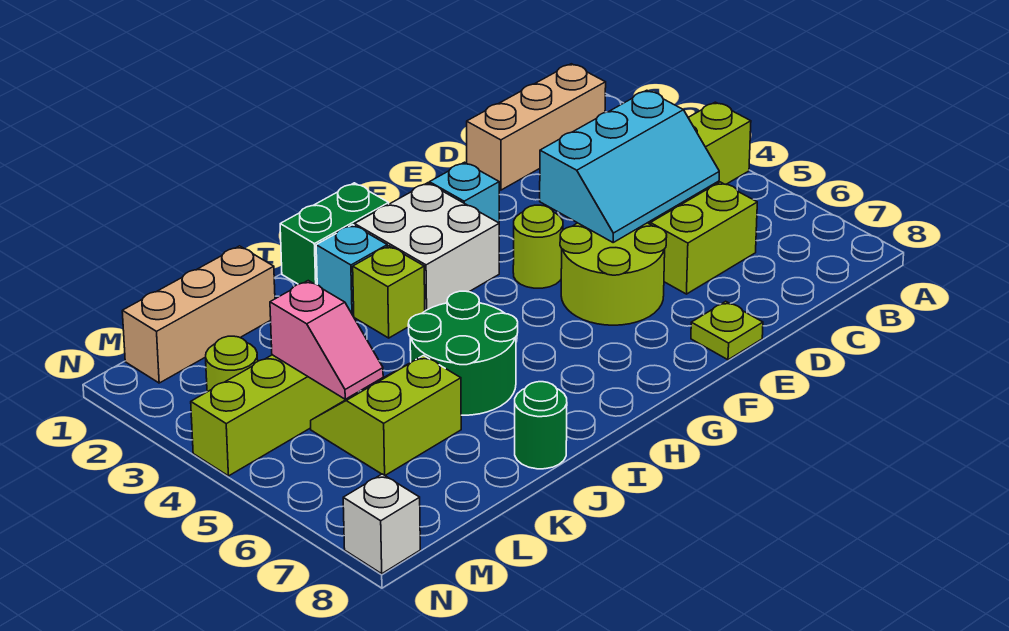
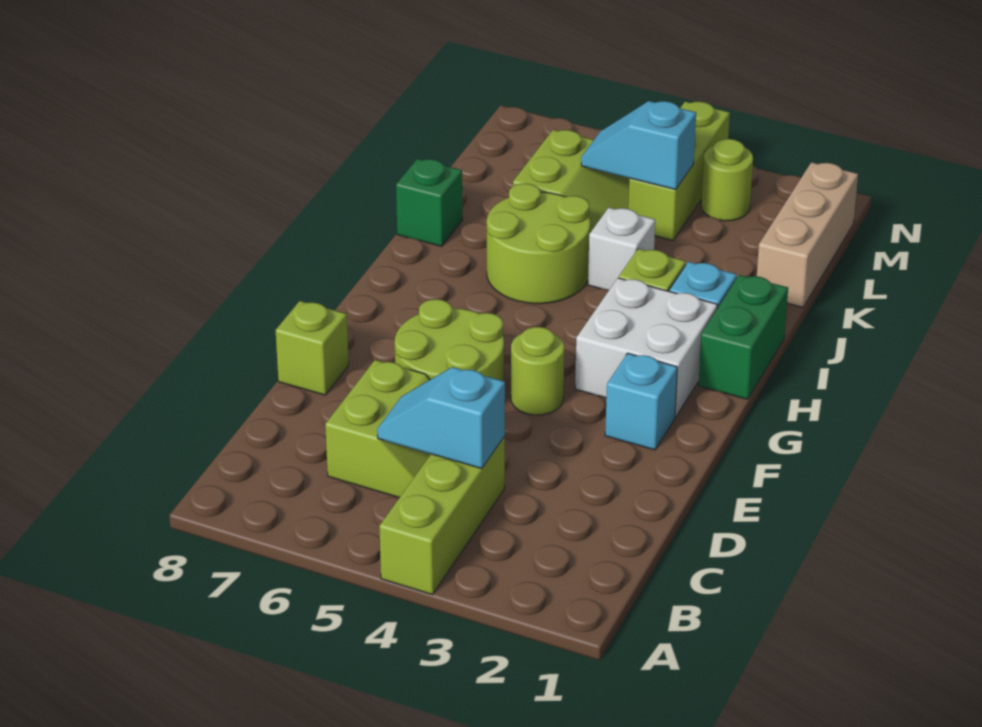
tan 1x3 brick [467,64,606,190] -> none
cyan 2x3 slope [540,90,719,242] -> cyan 1x2 slope [377,367,505,469]
lime 1x1 plate [691,301,763,360] -> lime 1x1 brick [276,301,349,395]
green 2x2 round brick [408,291,518,415] -> lime 2x2 round brick [487,183,590,304]
green 1x1 round brick [515,382,567,469] -> green 1x1 brick [396,159,462,246]
pink 1x2 slope [270,281,383,399] -> cyan 1x2 slope [581,101,696,190]
white 1x1 brick [343,474,420,574] -> white 1x1 brick moved to [588,208,655,290]

